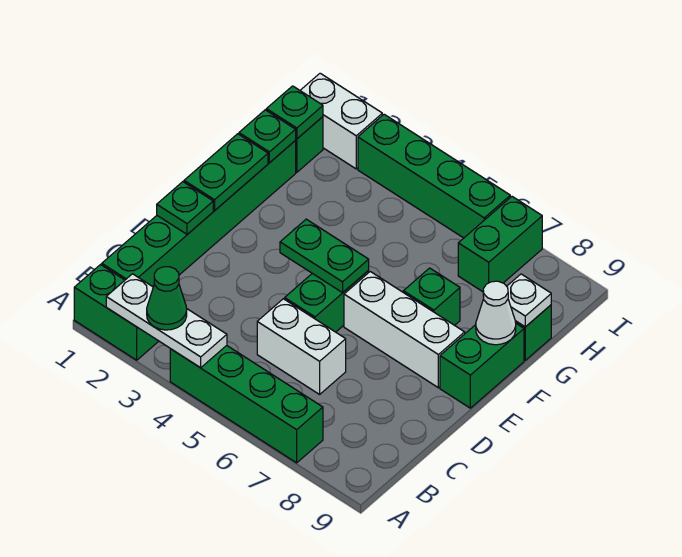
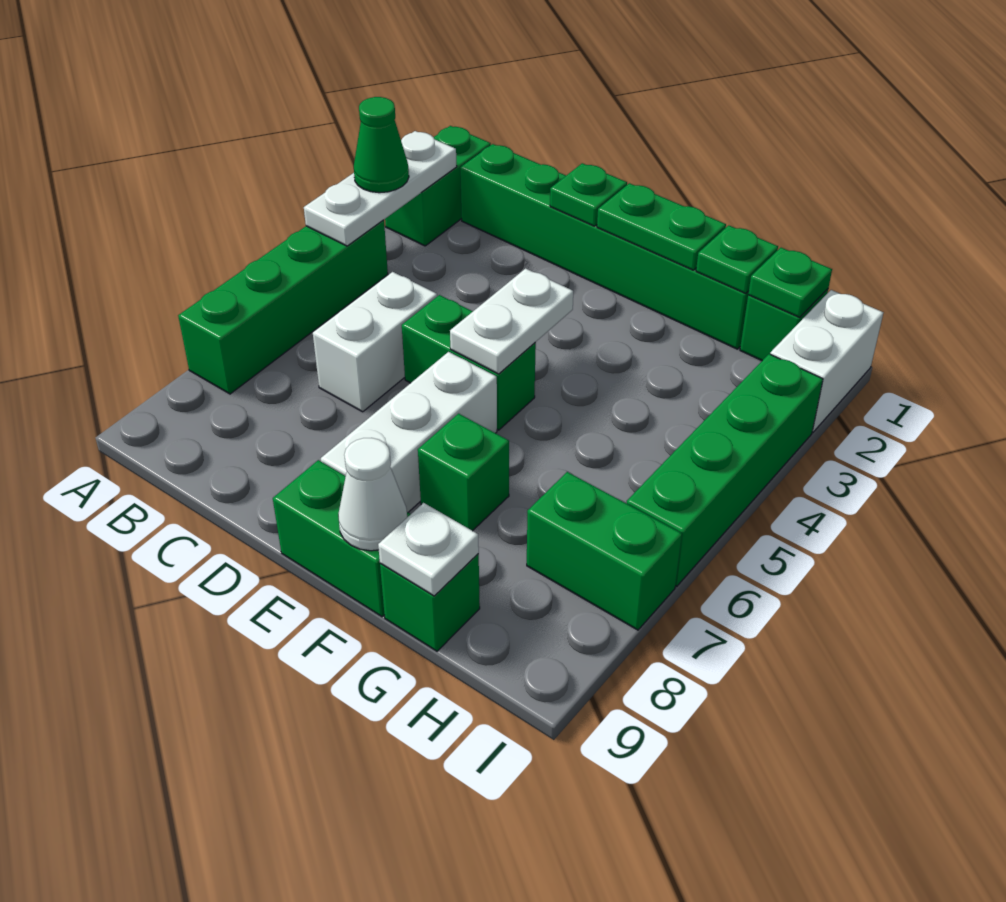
green 1x2 plate [280,219,369,293] -> white 1x2 plate [450,268,573,374]

